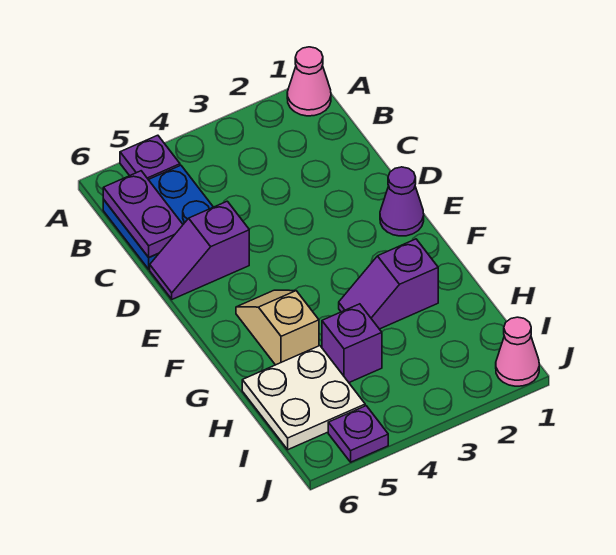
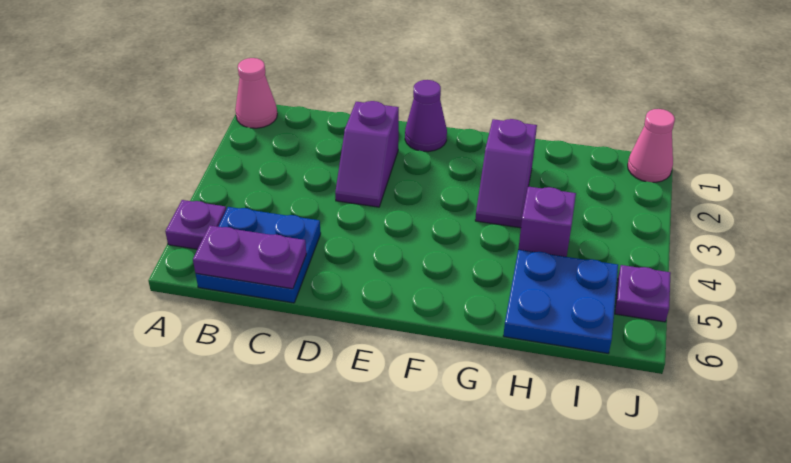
purple 1x2 slope [150,201,249,299] -> purple 1x2 slope moved to [335,101,399,207]
tan 1x2 slope [236,290,319,365] -> none
white 2x2 plate [242,346,365,450] -> blue 2x2 plate [503,250,618,353]

